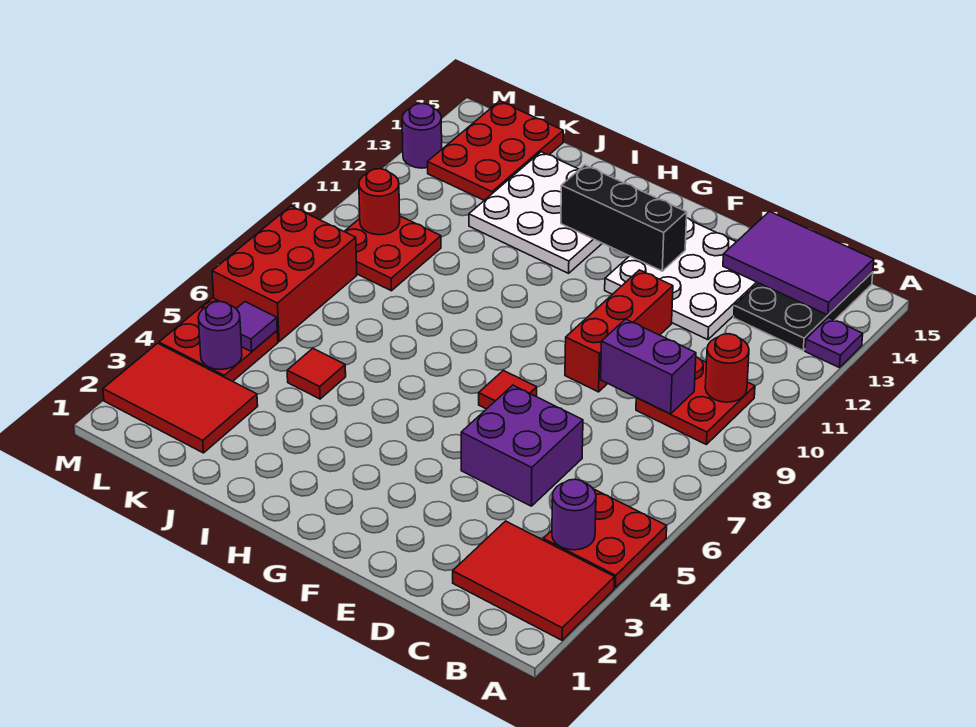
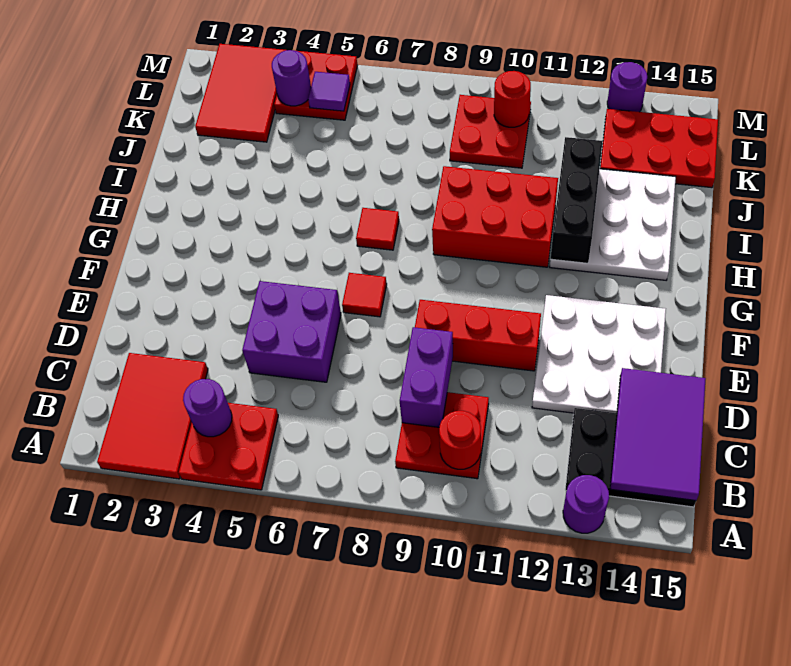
purple 1x1 plate [805,318,863,368] -> purple 1x1 round brick [563,475,609,533]
black 1x3 brick [561,165,687,271] -> black 1x3 brick moved to [551,137,603,263]
red 1x1 tile [287,348,346,399] -> red 1x1 tile moved to [356,208,399,250]
red 2x3 brick [212,206,357,341] -> red 2x3 brick moved to [432,166,558,267]

